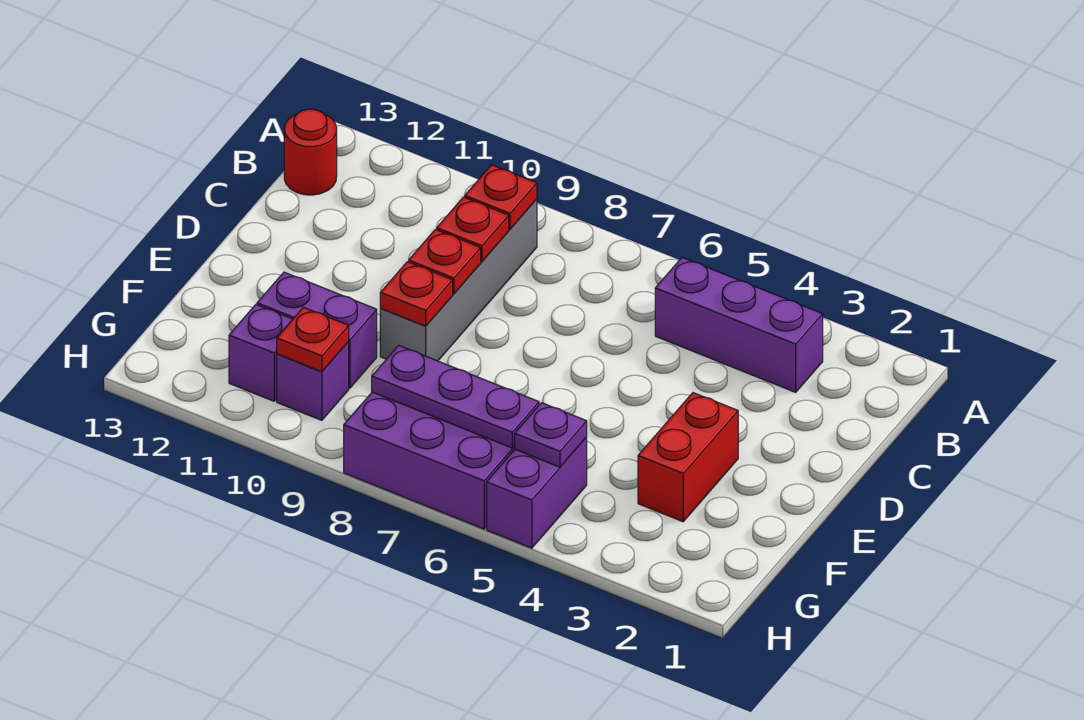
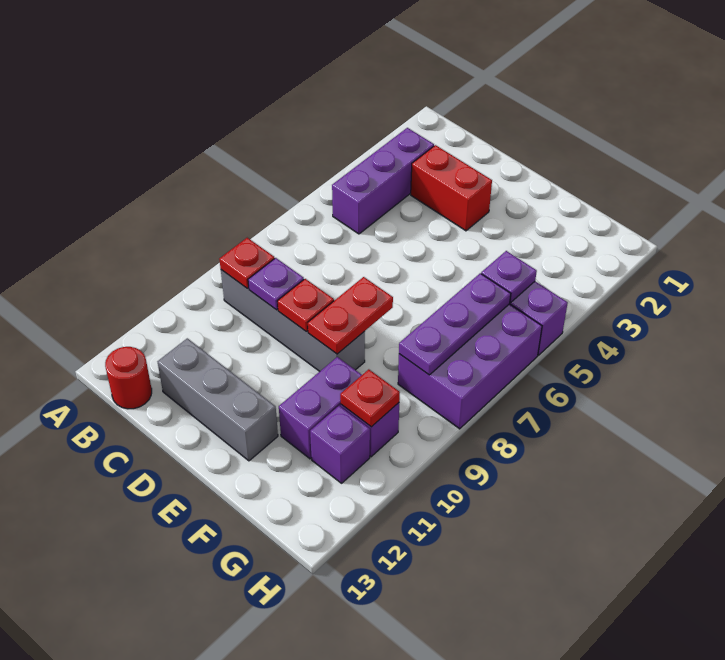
red 1x1 plate [437,197,509,261] -> purple 1x1 plate [248,258,304,310]
none -> grey 1x3 brick [158,338,278,461]
red 1x2 brick [638,393,738,522] -> red 1x2 brick moved to [411,145,492,231]
red 1x1 plate [380,262,453,326] -> red 1x2 plate [308,277,393,354]

